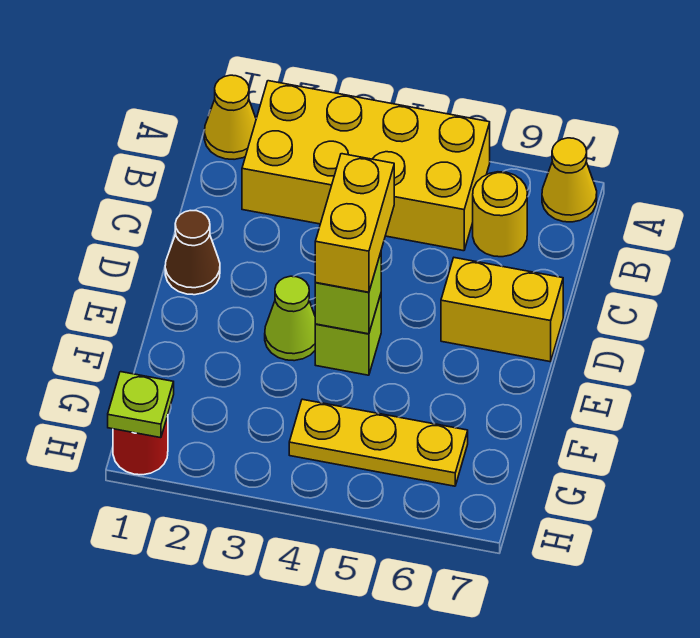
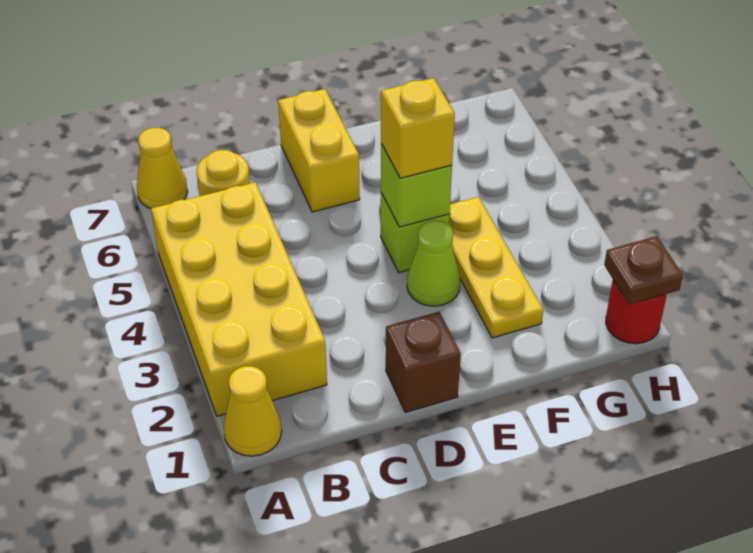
brown 1x1 cone [165,211,220,295] -> brown 1x1 brick [386,312,461,412]
yellow 1x2 brick [315,154,394,292] -> yellow 1x1 brick [381,78,455,178]
yellow 1x3 plate [289,399,468,486] -> yellow 1x3 plate moved to [449,197,543,338]
lime 1x1 plate [108,372,174,438] -> brown 1x1 plate [604,236,683,304]

